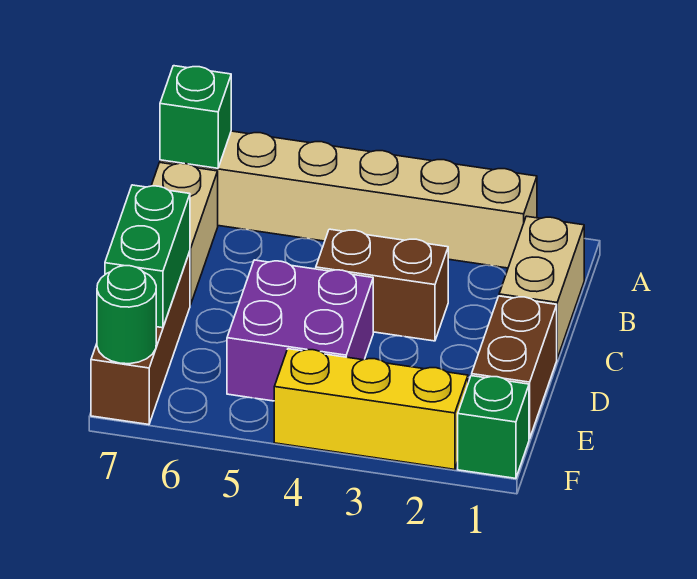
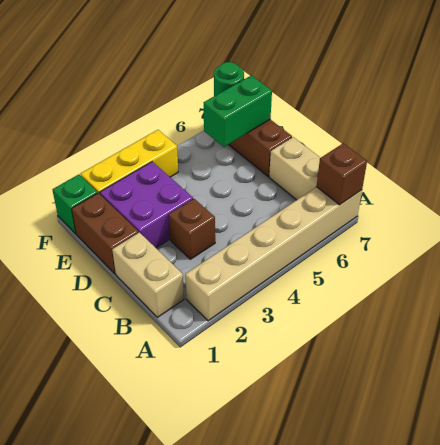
green 1x1 brick [160,66,231,168] -> brown 1x1 brick [317,143,367,205]
brown 1x2 brick [316,229,448,341] -> brown 1x1 brick [169,199,215,259]
purple 2x2 brick [227,260,373,401] -> purple 2x2 brick moved to [100,162,193,248]
green 1x2 brick [105,185,190,328] -> green 1x2 brick turned to [204,75,272,147]

